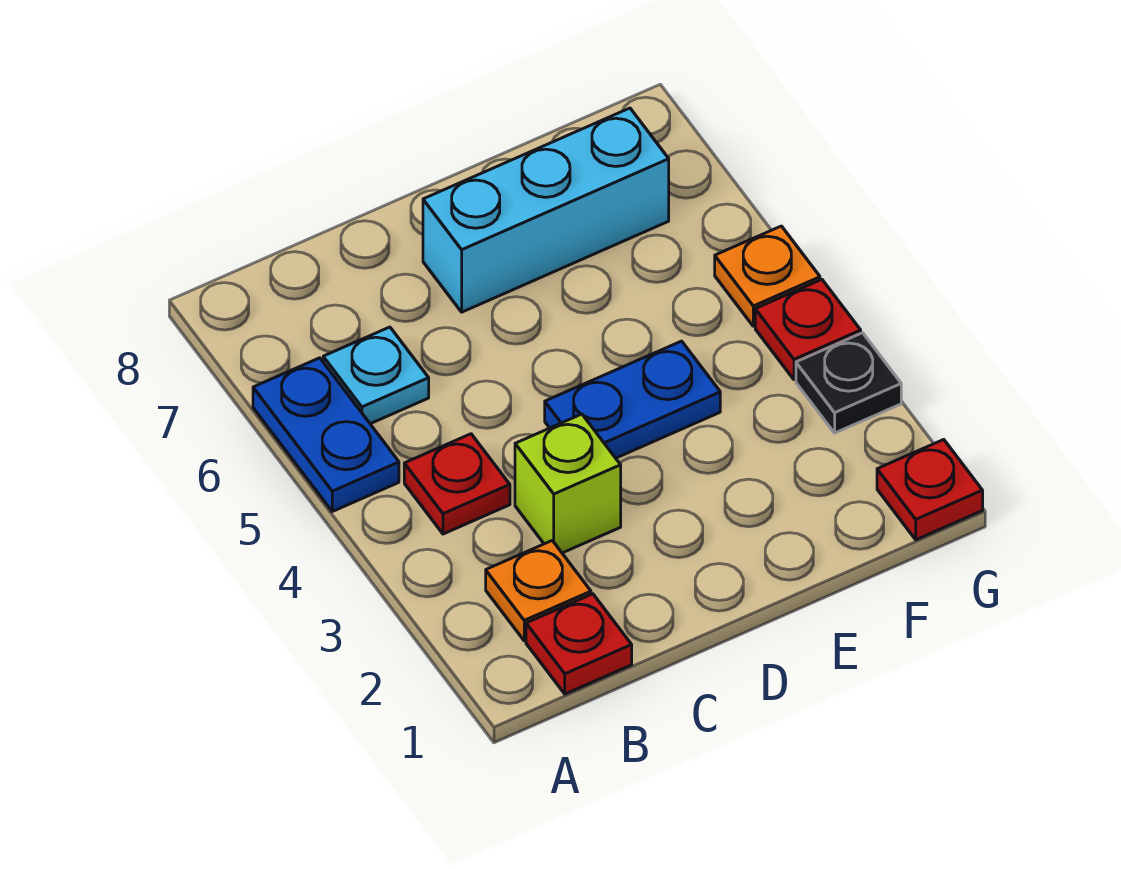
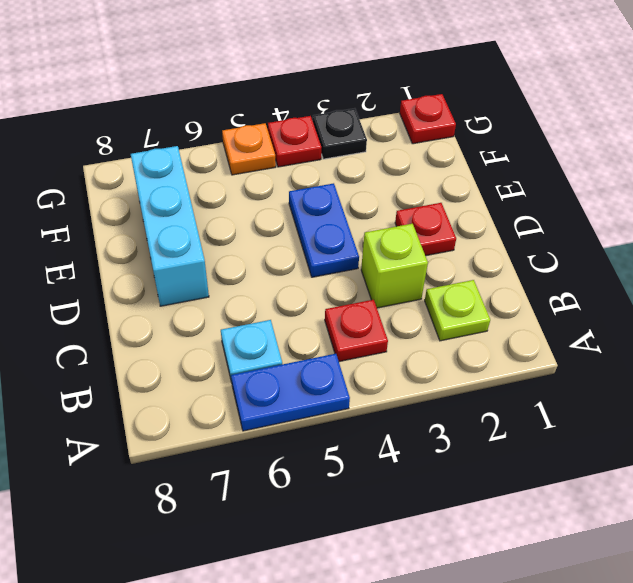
red 1x1 plate [526,594,632,694] -> red 1x1 plate moved to [395,203,456,256]
orange 1x1 plate [486,541,591,641] -> lime 1x1 plate [425,280,490,341]

